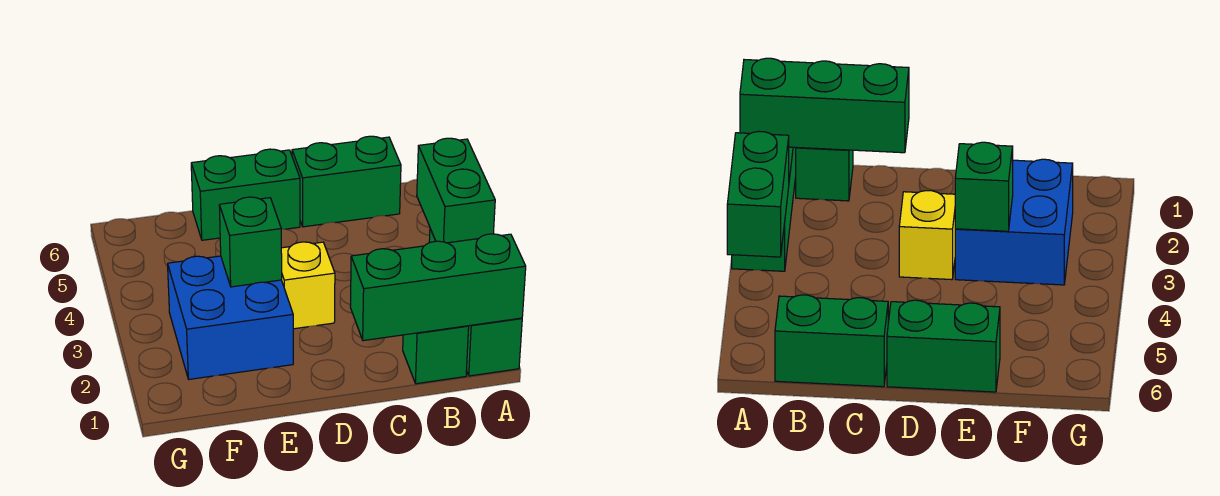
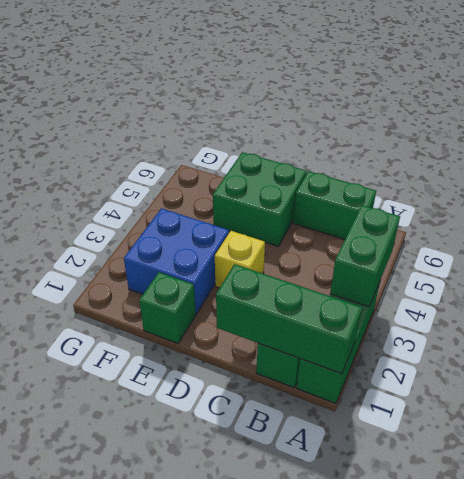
green 1x2 brick [191,149,300,240] -> green 2x2 brick [213,152,307,246]
green 1x1 brick [219,197,282,287] -> green 1x1 brick moved to [139,272,196,344]

